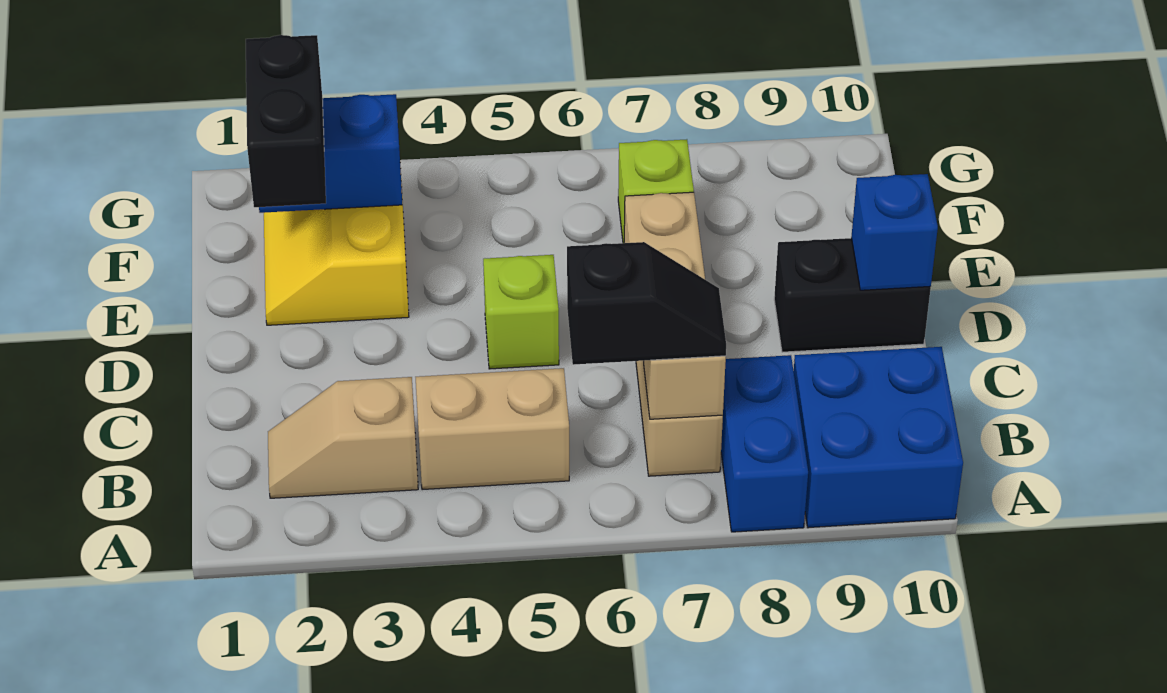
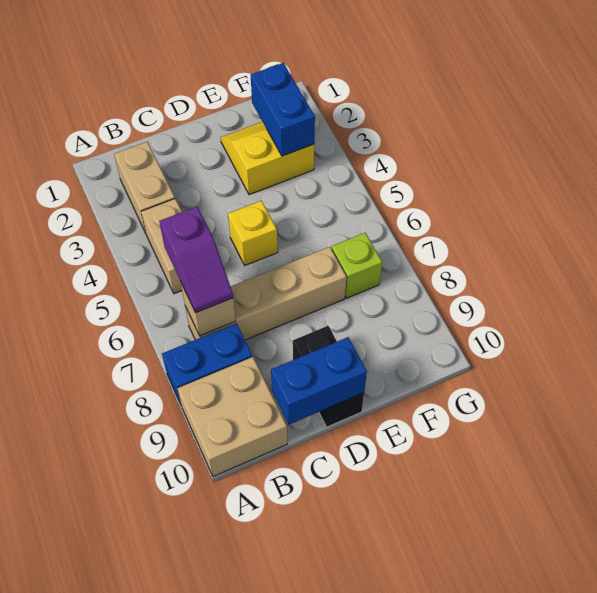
blue 2x2 brick [794,347,963,528] -> tan 2x2 brick [177,357,287,477]
tan 1x2 slope [268,377,418,498] -> tan 1x2 brick [114,142,175,233]
black 1x2 slope [567,242,726,365] -> purple 1x2 slope [159,207,233,313]
lime 1x1 brick [483,255,559,369] -> yellow 1x1 brick [228,201,278,265]
blue 1x1 brick [851,174,938,290] -> blue 1x2 brick [271,337,367,425]
black 1x2 brick [246,35,326,207] -> none

